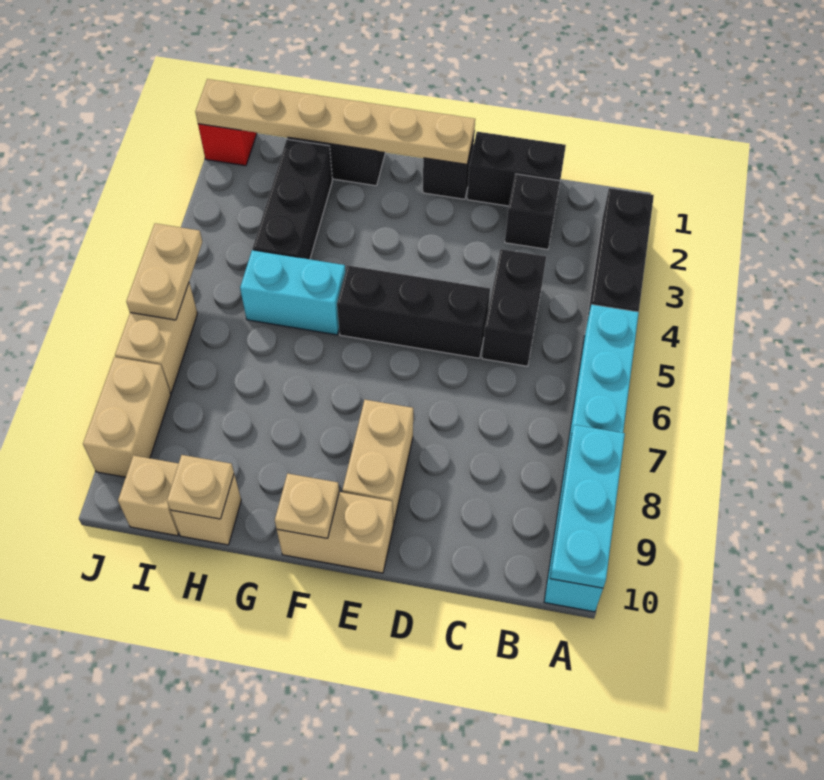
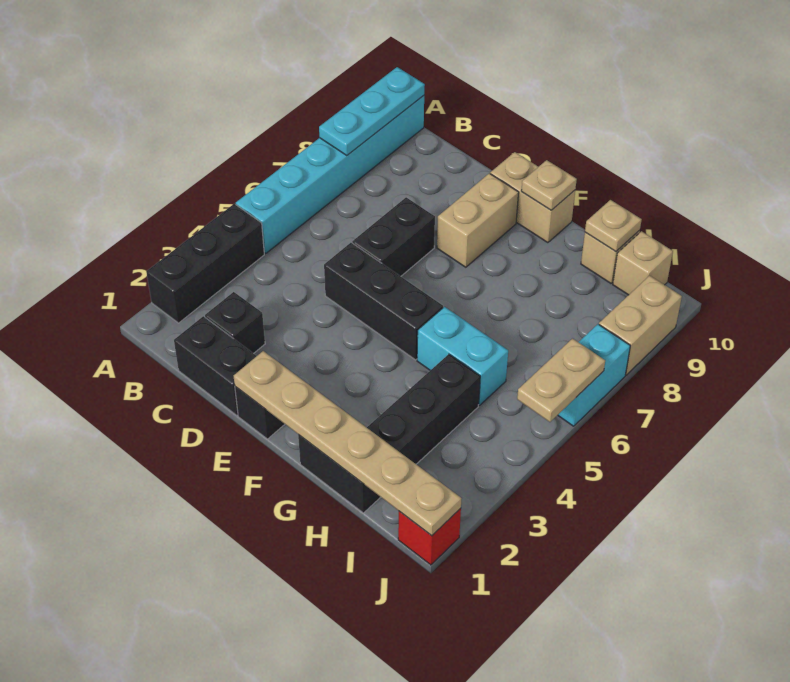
black 1x2 brick [482,249,546,366] -> black 1x2 brick moved to [352,197,435,276]
tan 1x2 brick [115,283,198,393] -> cyan 1x2 brick [558,324,630,426]

